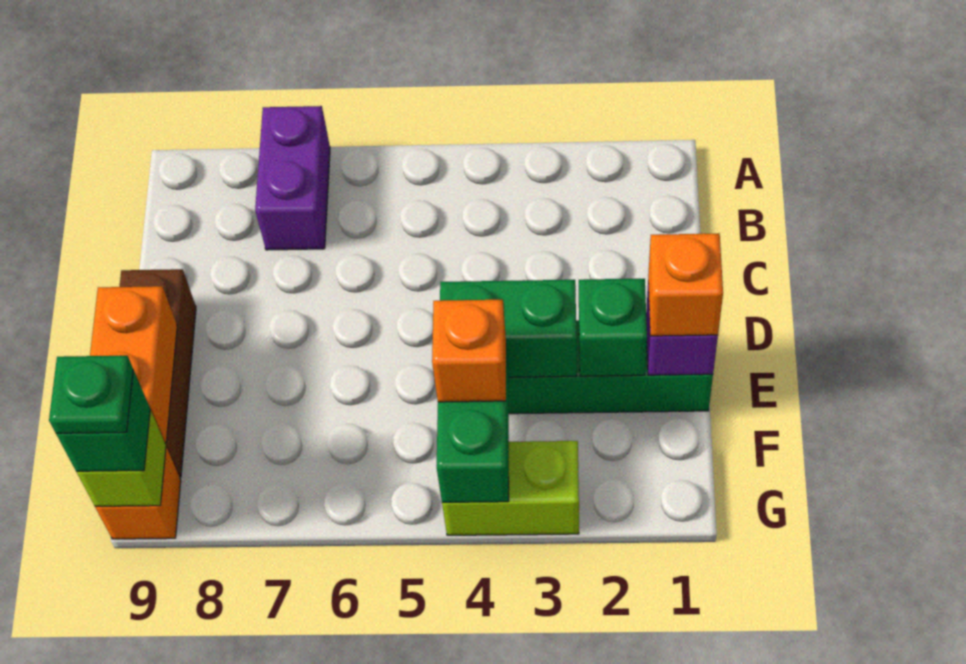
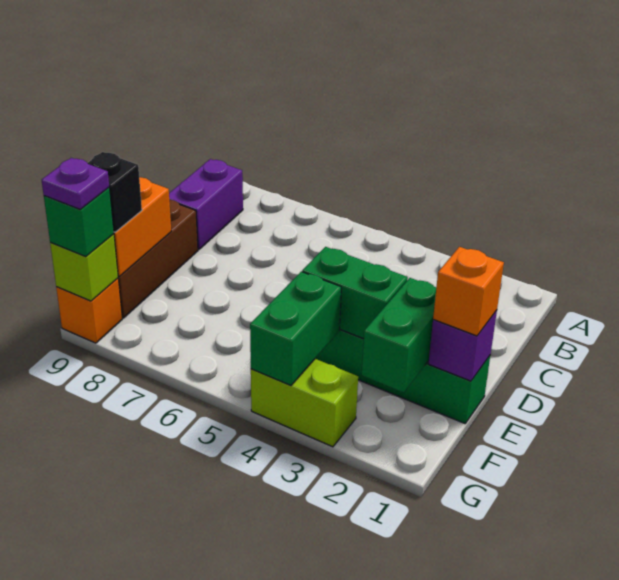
purple 1x2 brick [255,106,330,250] -> purple 1x2 brick moved to [169,159,243,250]
green 1x1 brick [579,279,647,376] -> green 1x2 brick [362,278,436,392]
orange 1x1 brick [432,300,506,402] -> none
none -> black 1x1 brick [88,152,142,232]
green 1x1 plate [49,356,133,433] -> purple 1x1 plate [42,158,109,210]

